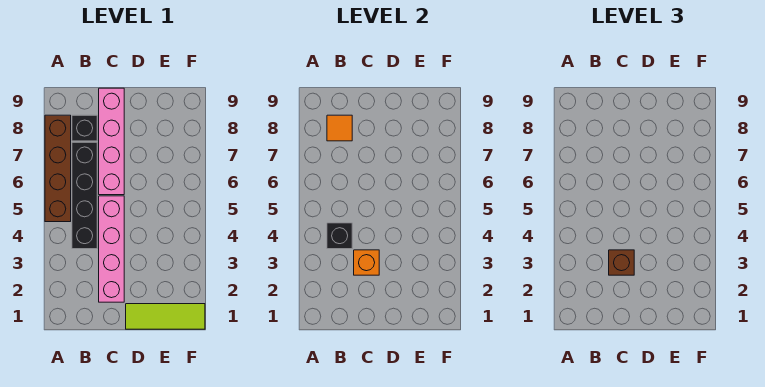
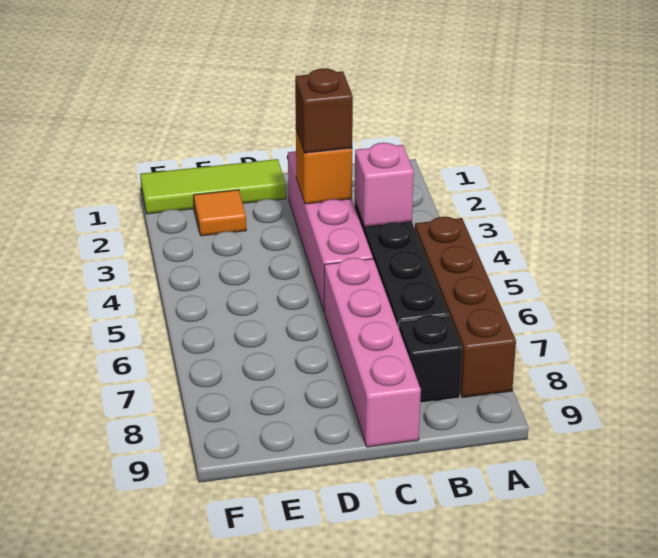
black 1x1 brick [327,223,352,249] -> pink 1x1 brick [355,143,414,227]
orange 1x1 tile [327,115,352,141] -> orange 1x1 tile moved to [194,190,246,236]

